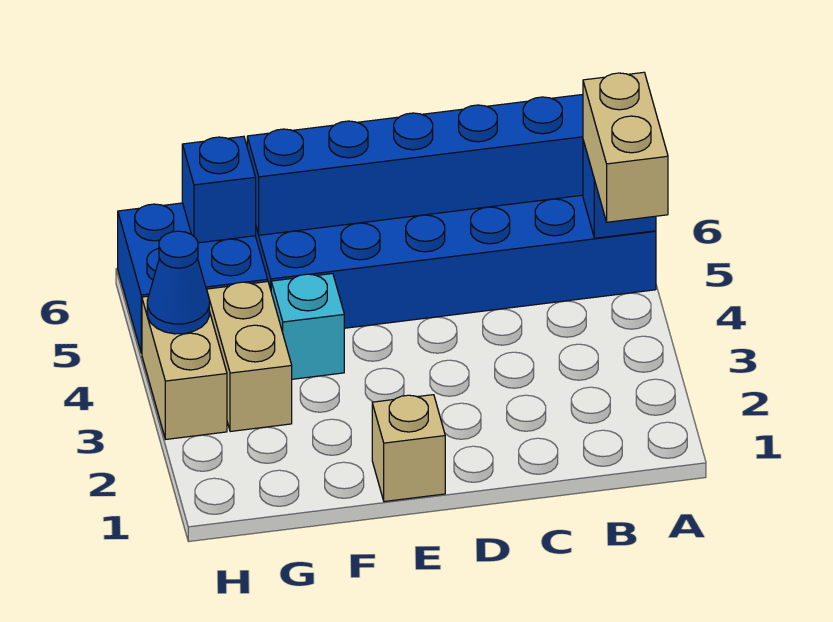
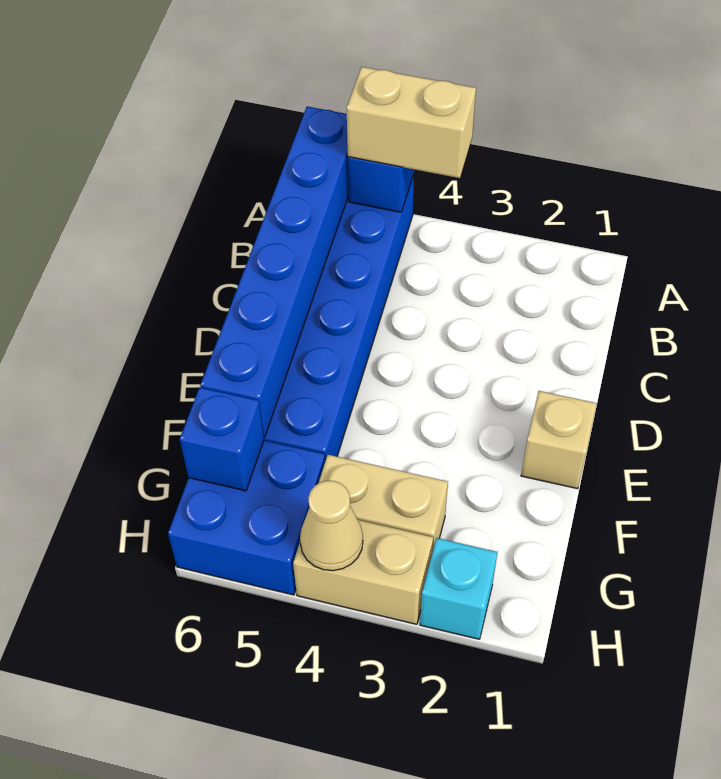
cyan 1x1 brick [271,274,344,379] -> cyan 1x1 brick moved to [420,538,497,639]
blue 1x1 cone [147,231,209,334] -> tan 1x1 cone [300,481,363,571]

